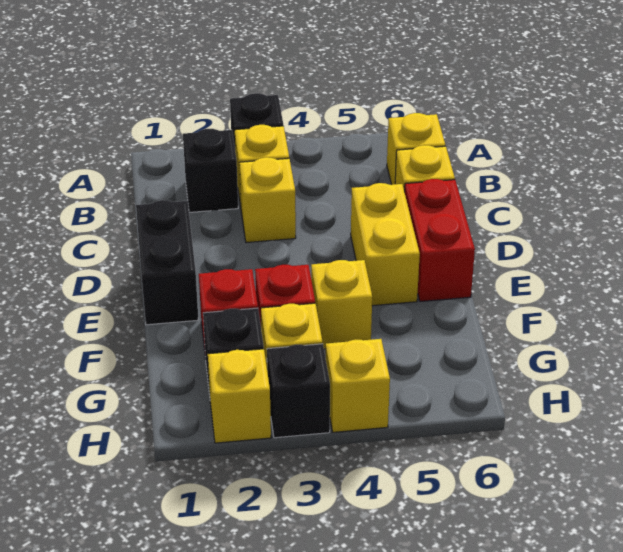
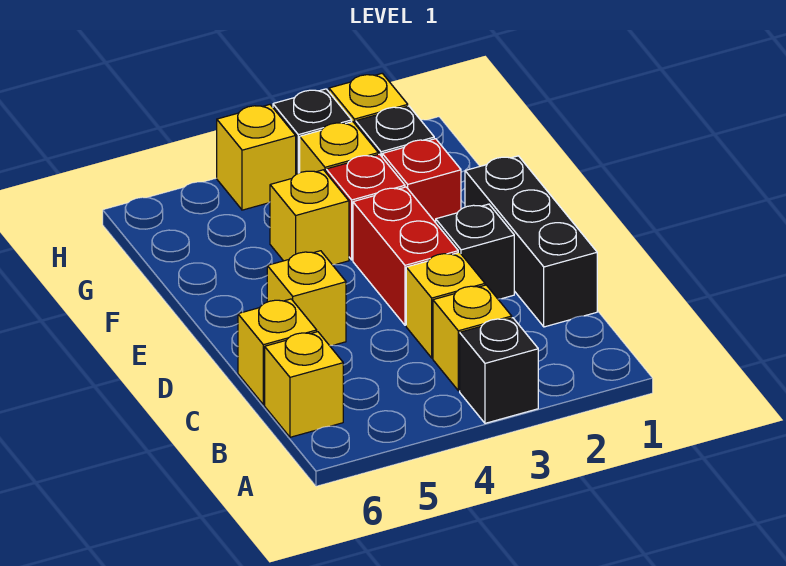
black 1x1 brick [183,129,238,212] -> black 1x1 brick moved to [436,204,514,299]
black 1x2 brick [136,200,198,325] -> black 1x3 brick [465,156,597,327]
yellow 1x2 brick [351,183,420,306] -> yellow 1x1 brick [267,251,346,346]
red 1x2 brick [405,179,475,302] -> red 1x2 brick moved to [353,187,458,325]

